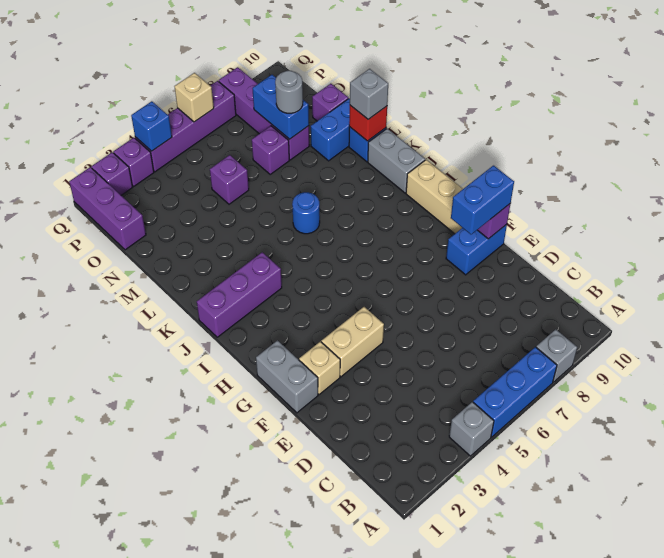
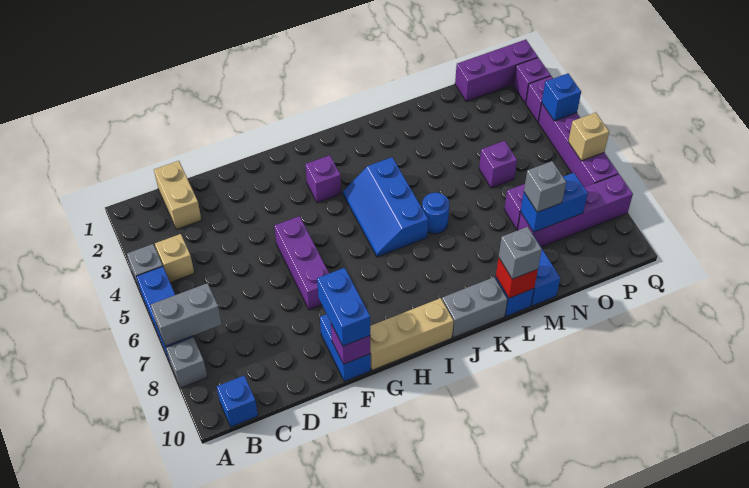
none -> blue 1x1 brick [217,376,258,427]
grey 1x2 brick [256,340,318,413] -> grey 1x2 brick moved to [151,283,222,346]
tan 1x1 brick [299,341,340,394] -> tan 1x1 brick moved to [155,234,194,282]
tan 1x2 brick [321,307,384,377] -> tan 1x2 brick moved to [154,161,201,229]
none -> blue 2x3 slope [343,157,428,257]
purple 1x3 brick [197,252,282,337] -> purple 1x3 brick moved to [274,216,329,310]
grey 1x1 round brick [275,71,303,113] -> grey 1x1 brick [524,161,566,212]
purple 1x1 brick [312,84,348,121] -> purple 1x1 brick moved to [305,155,341,203]

